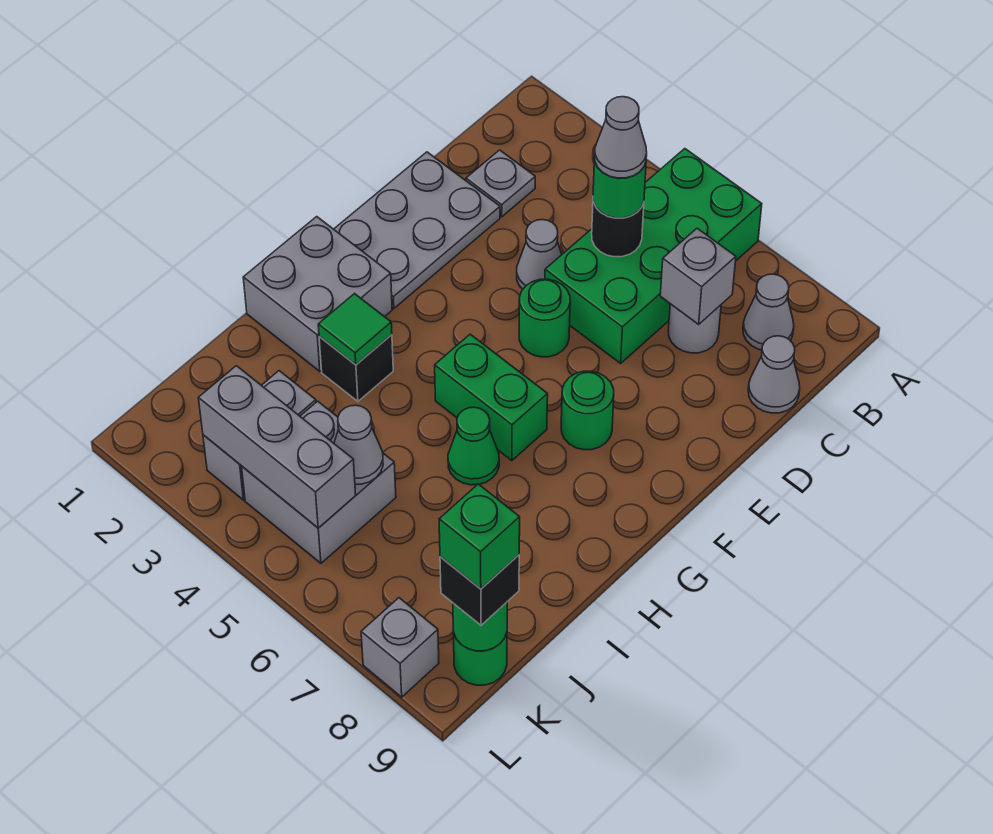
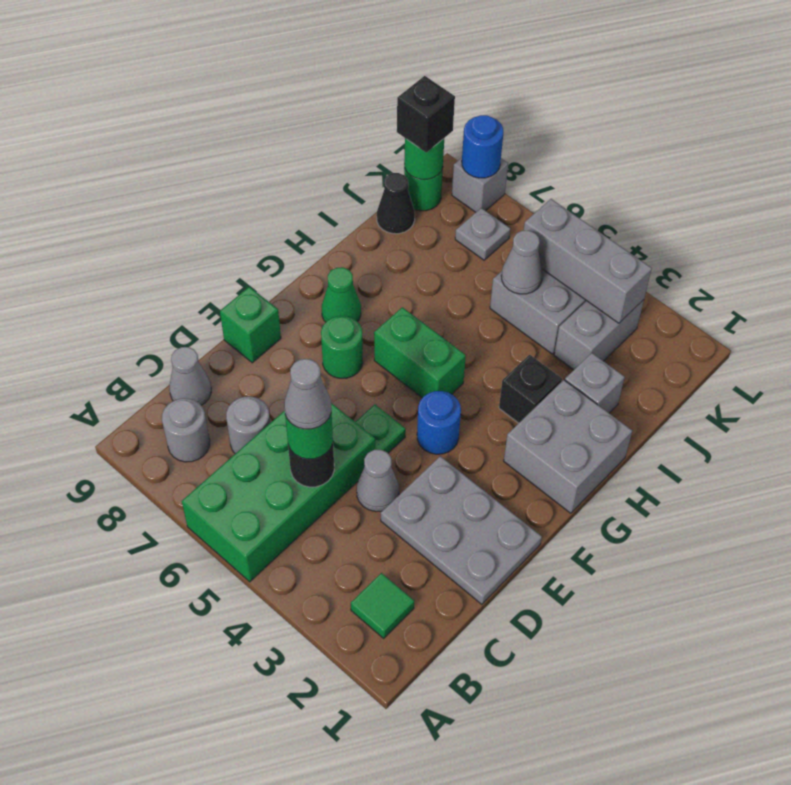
grey 1x1 cone [743,274,794,350] -> grey 1x1 round brick [162,398,210,462]
grey 1x1 plate [466,150,535,217] -> grey 1x1 plate moved to [455,208,510,260]
grey 1x1 brick [660,228,736,324] -> grey 1x1 brick moved to [565,353,625,413]
grey 2x3 plate [334,152,500,308] -> grey 2x3 plate turned to [381,456,542,604]
green 1x1 round brick [519,279,570,357] -> green 1x1 plate [356,404,406,453]
none -> blue 1x1 round brick [417,391,461,454]
green 1x1 tile [318,294,392,365] -> green 1x1 tile moved to [351,573,414,638]
green 1x1 cone [448,407,499,485] -> green 1x1 cone moved to [322,267,361,322]
none -> black 1x1 cone [377,173,415,234]
green 1x1 brick [439,484,520,589] -> green 1x1 brick moved to [220,287,281,363]
none -> blue 1x1 round brick [462,115,503,178]

